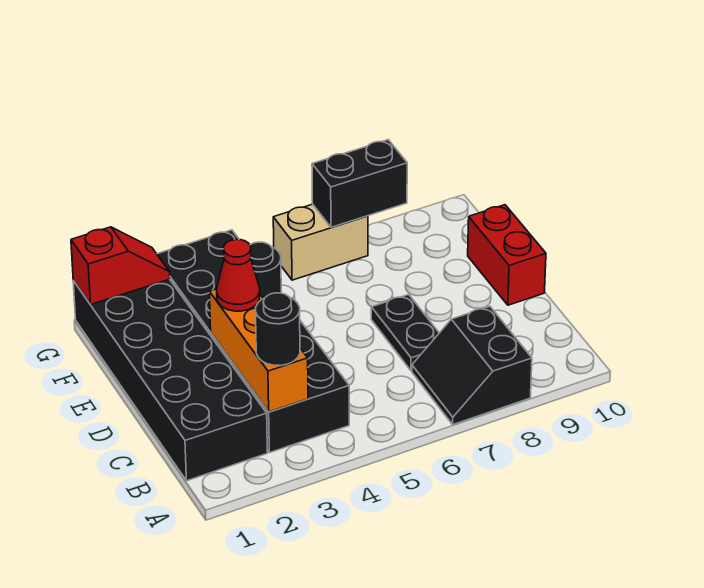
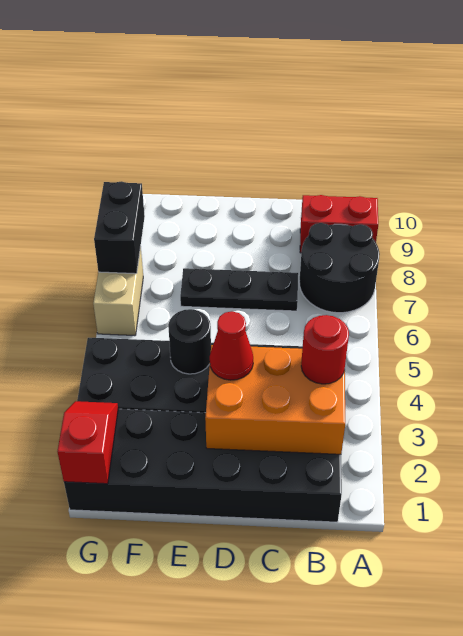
black 2x2 slope [412,306,532,425] -> black 2x2 round brick [299,223,380,313]
orange 1x3 brick [209,289,308,412] -> orange 2x3 brick [205,345,345,454]
black 1x1 round brick [256,293,300,366] -> red 1x1 round brick [301,315,349,384]
black 1x2 plate [371,295,439,371] -> black 1x3 plate [180,268,298,311]
red 1x2 brick [468,205,546,305] -> red 1x2 brick moved to [300,195,378,253]

